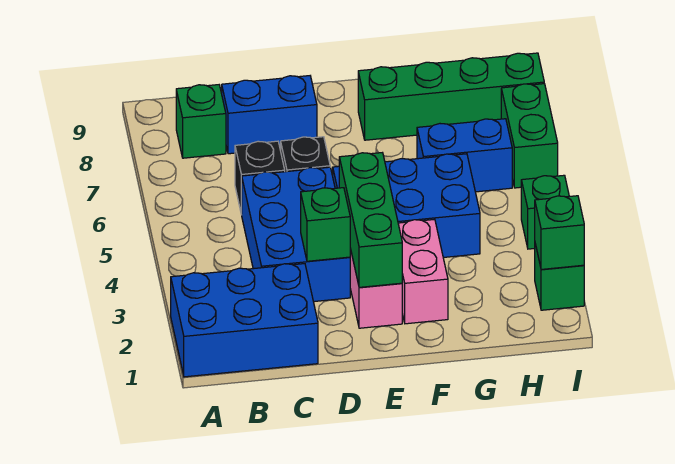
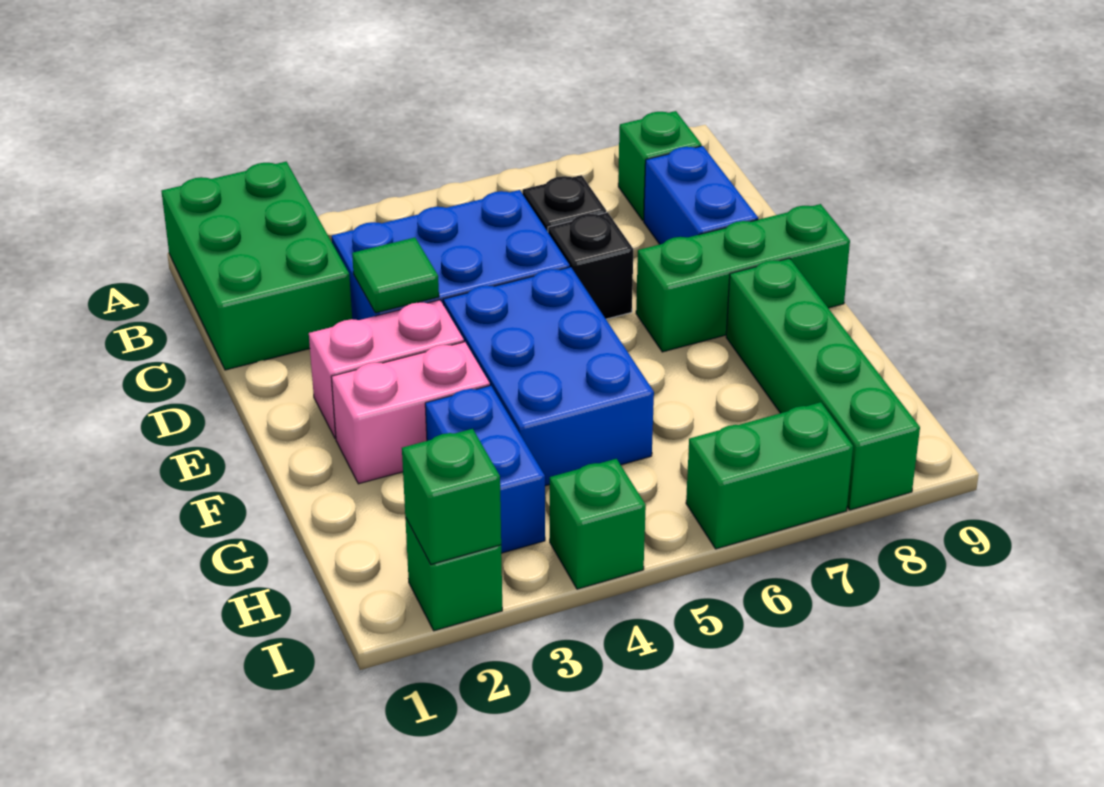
blue 2x3 brick [171,264,318,377] -> green 2x3 brick [161,162,352,370]
green 1x1 brick [301,188,350,261] -> green 1x1 tile [352,238,439,313]
green 1x3 brick [339,153,402,287] -> green 1x3 brick moved to [636,204,850,352]
blue 1x2 brick [417,119,512,192] -> blue 1x2 brick moved to [425,386,545,553]

